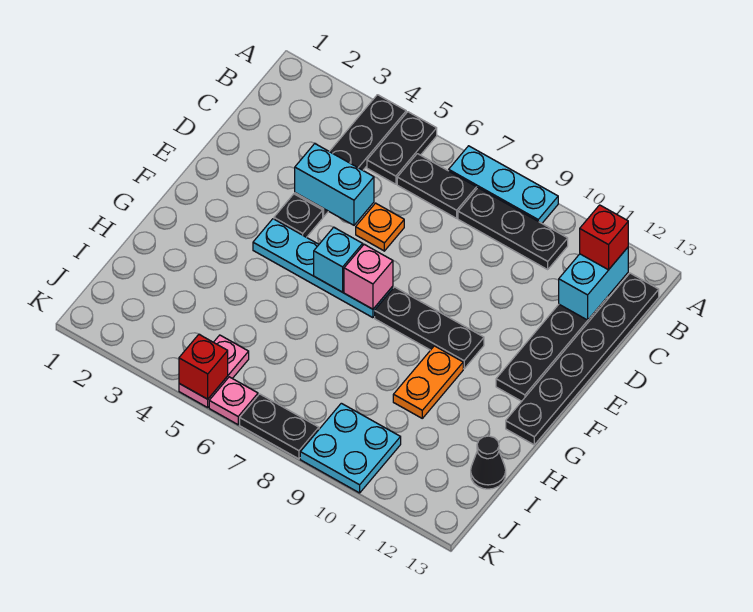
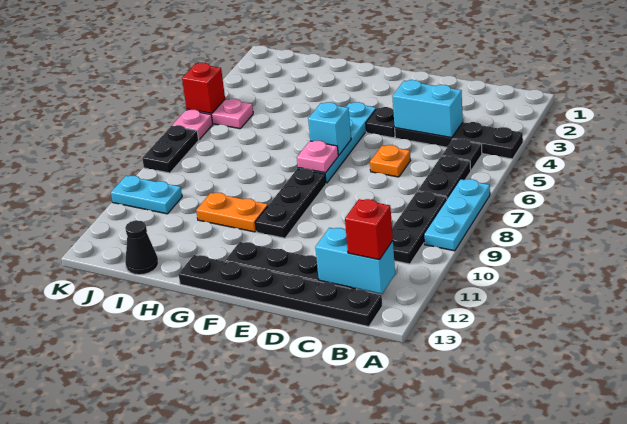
black 1x2 plate [367,112,437,184] -> black 1x1 plate [442,139,482,170]
cyan 1x2 brick [295,144,374,225] -> cyan 1x2 brick turned to [392,80,463,138]
pink 1x1 brick [344,245,393,309] -> pink 1x1 plate [297,141,338,173]
cyan 2x2 plate [300,403,401,493] -> cyan 1x2 plate [111,176,182,214]

